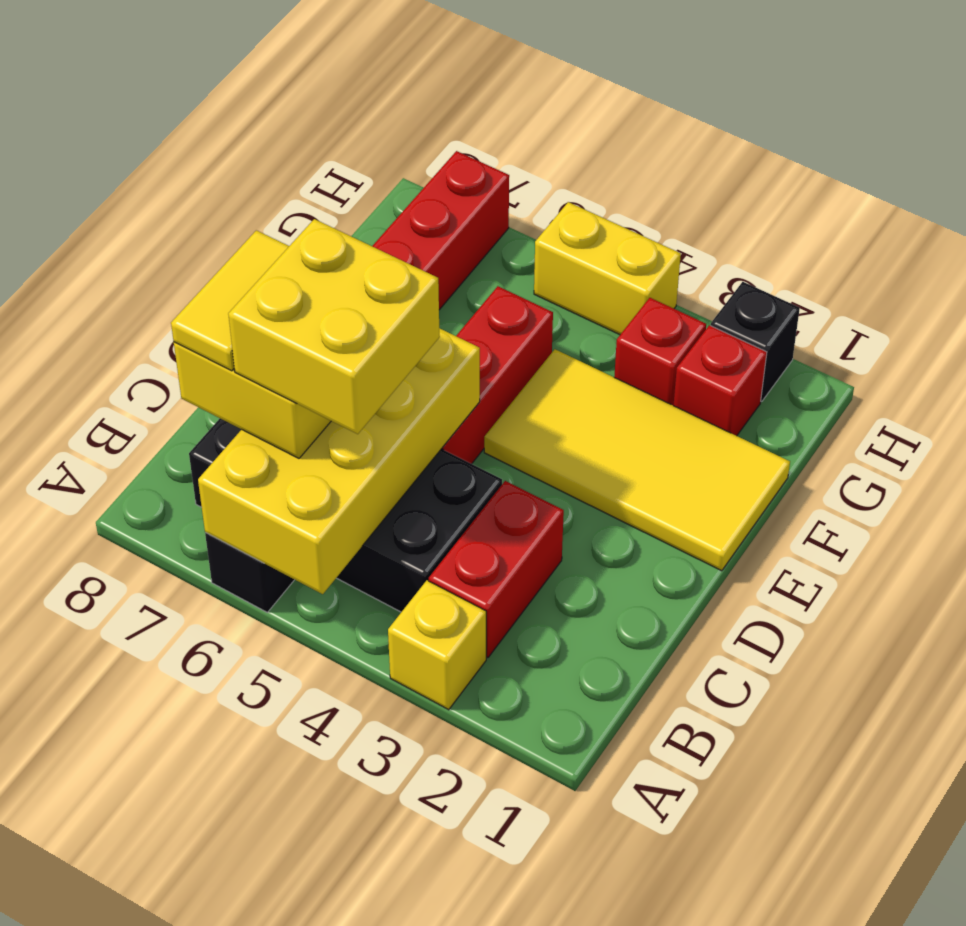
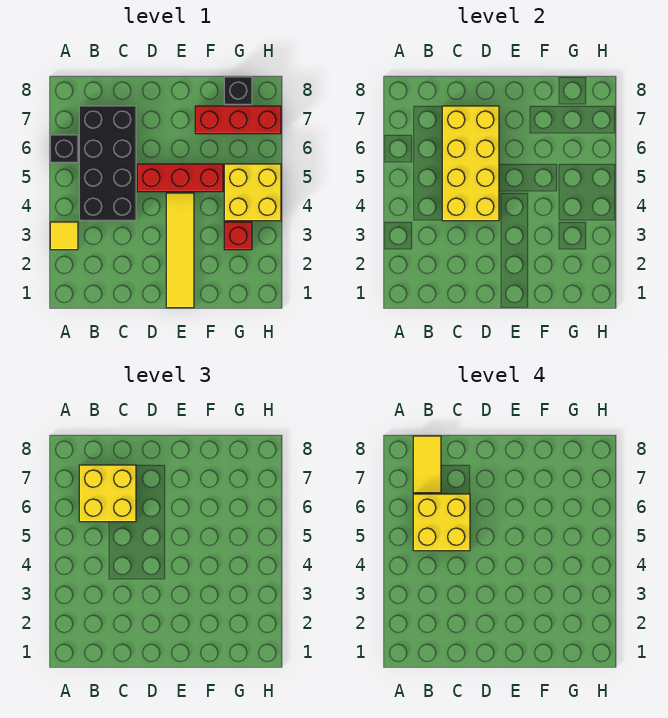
yellow 1x1 brick [388,580,486,710] -> yellow 1x1 tile [50,222,78,250]
yellow 2x4 brick [198,328,480,594] -> yellow 2x4 brick turned to [442,106,499,221]
red 1x2 brick [429,481,564,658] -> none
yellow 1x2 tile [171,230,289,371] -> yellow 1x2 tile turned to [413,436,441,493]
yellow 2x4 tile [484,349,790,571] -> yellow 1x4 tile [166,193,194,308]
red 1x1 brick [673,325,767,436] -> none
black 1x1 brick [711,282,800,401] -> black 1x1 brick moved to [224,77,252,105]
yellow 1x2 brick [534,202,681,335] -> yellow 2x2 brick [224,164,281,221]

